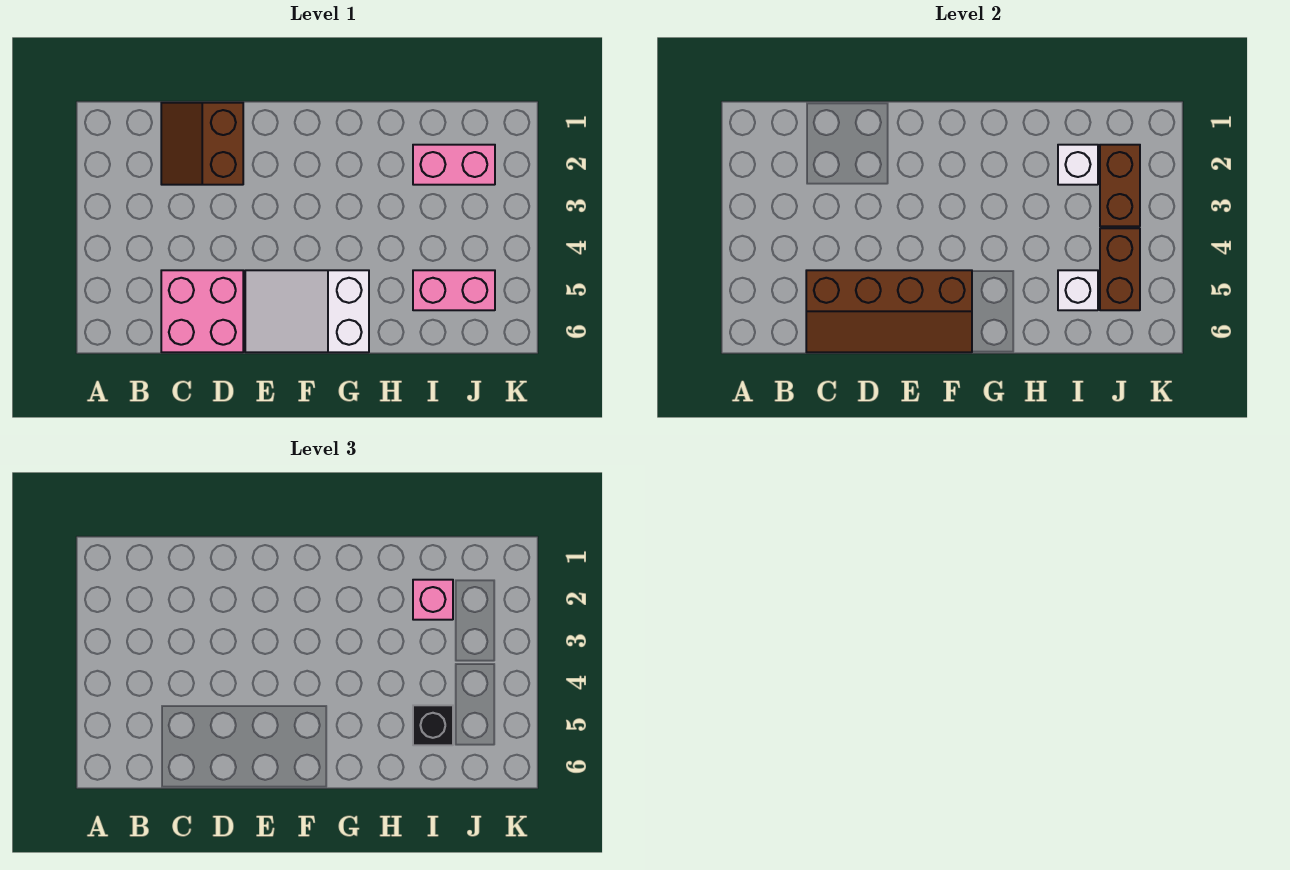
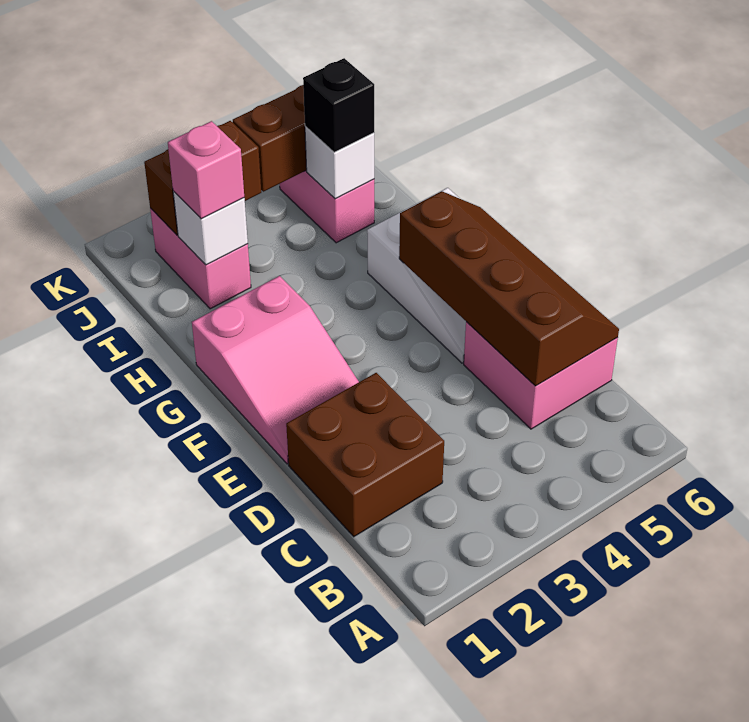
brown 2x2 slope [161,103,243,185] -> brown 2x2 brick [286,373,444,537]
none -> pink 2x3 slope [192,276,359,464]

